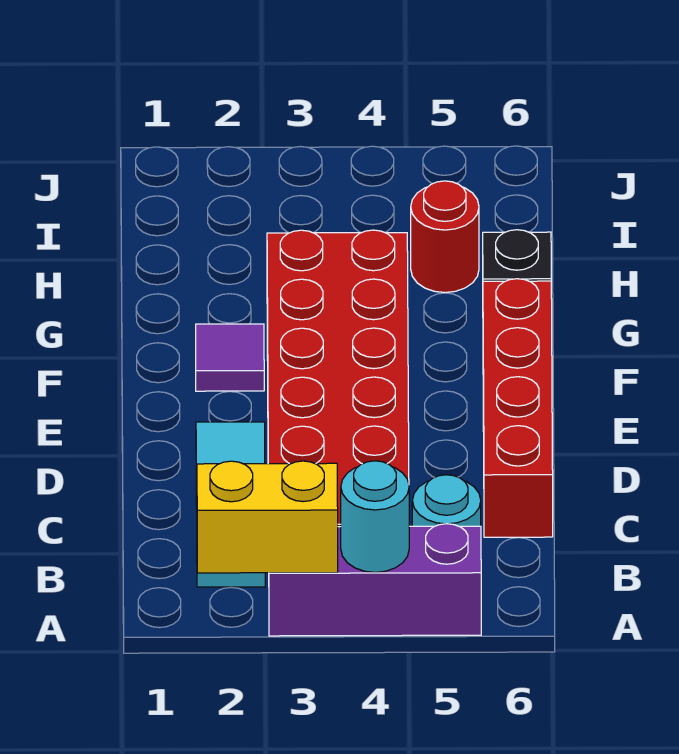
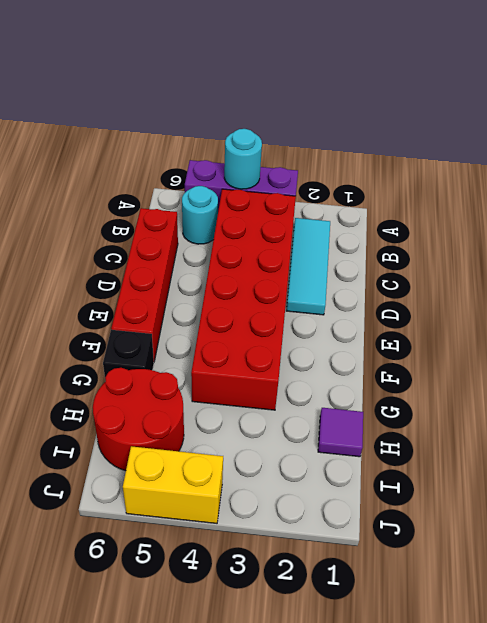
yellow 1x2 brick [197,461,338,573] -> yellow 1x2 brick moved to [123,446,223,523]
purple 1x1 tile [196,324,264,391] -> purple 1x1 tile moved to [318,408,363,457]
red 1x1 round brick [411,181,479,293] -> red 2x2 round brick [93,368,184,471]

